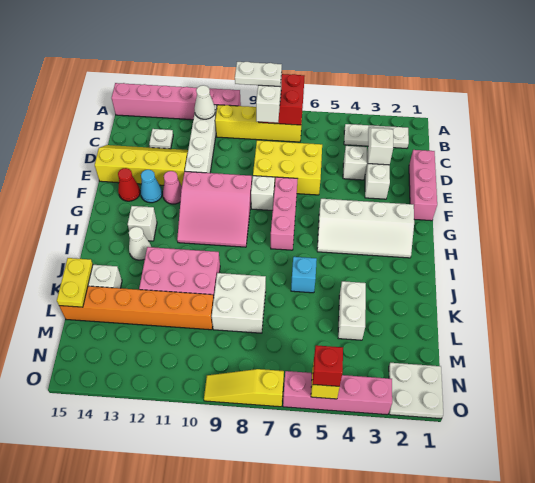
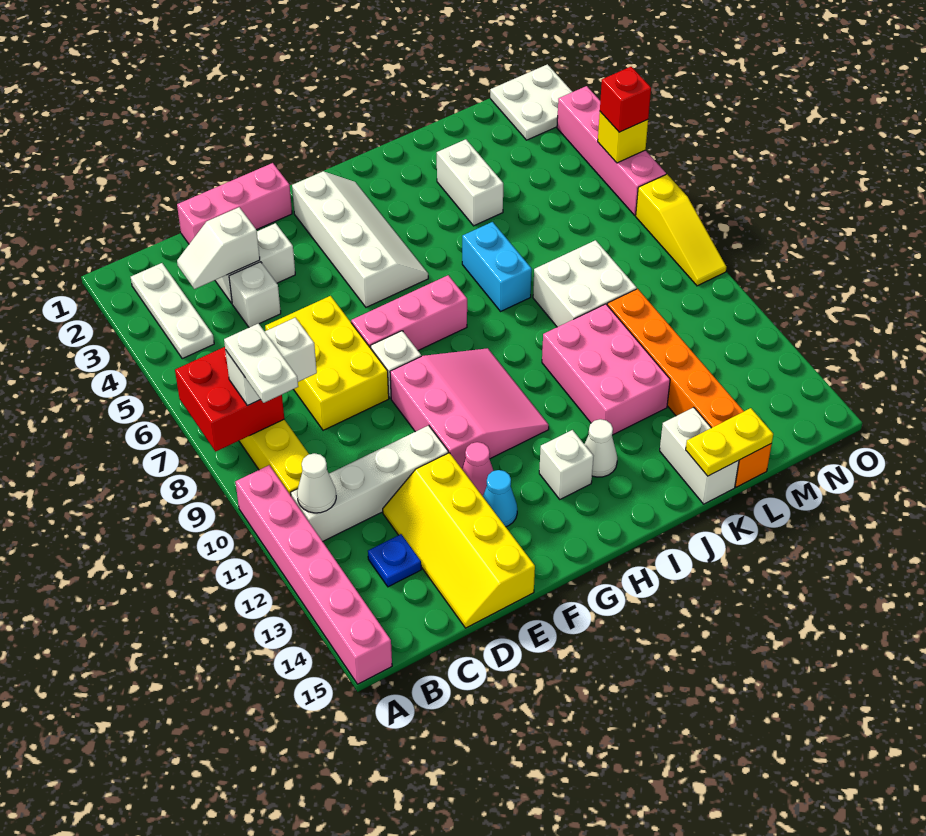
white 1x1 plate [149,129,173,149] -> blue 1x1 plate [368,534,421,587]
red 1x1 cone [118,168,140,201] -> none
cyan 1x1 brick [291,257,317,293] -> cyan 1x2 brick [462,222,532,311]
white 1x2 brick [338,281,366,340] -> white 1x2 brick turned to [437,139,503,226]

